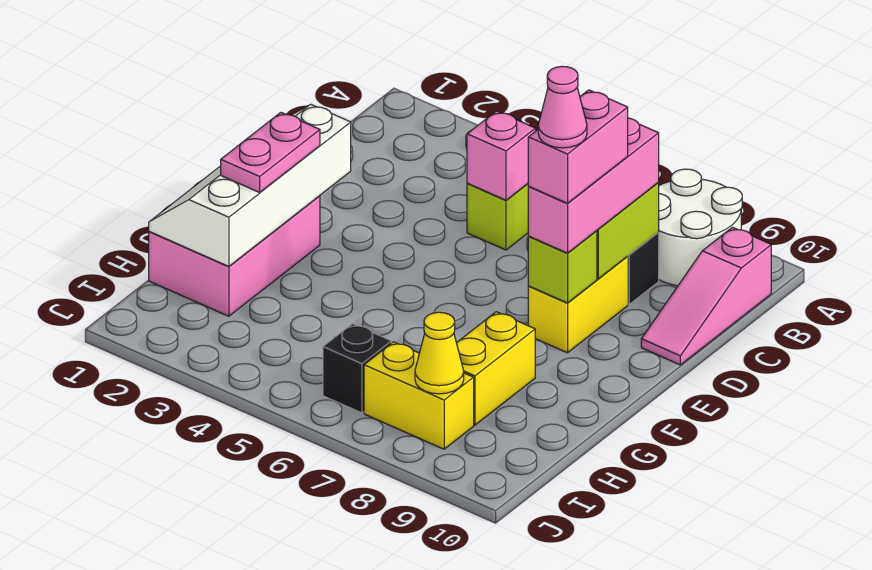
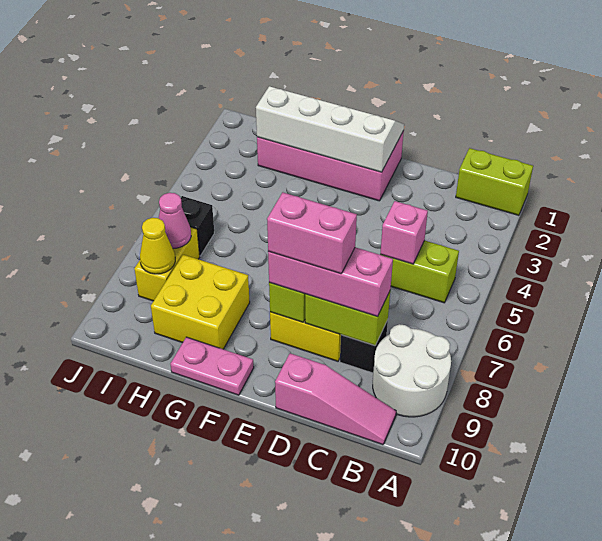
none -> lime 1x2 brick [456,148,533,215]
pink 1x3 slope [641,227,771,365] -> pink 1x3 slope turned to [275,353,396,445]
pink 1x1 cone [538,66,587,148] -> pink 1x1 cone moved to [159,193,191,248]
pink 2x3 brick [149,196,320,316] -> pink 2x4 brick [257,131,404,201]
pink 1x2 plate [221,113,320,192] -> pink 1x2 plate moved to [170,337,254,395]
yellow 1x2 brick [457,312,535,425] -> yellow 2x2 brick [151,255,250,349]

